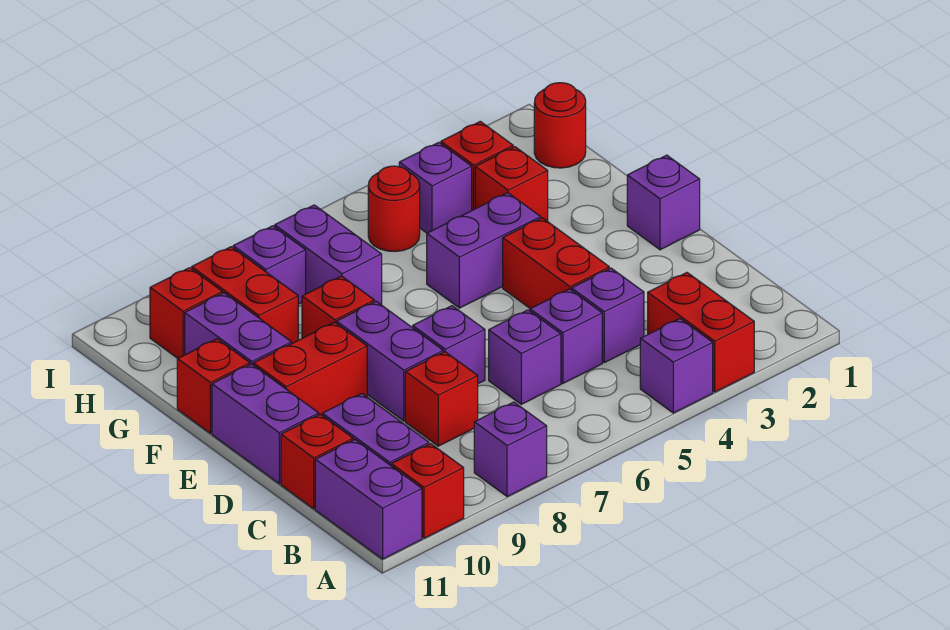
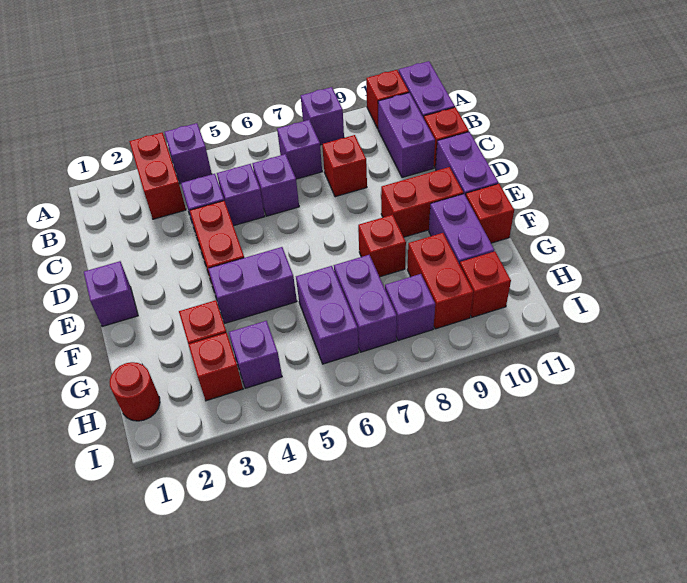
purple 1x1 brick [413,306,485,384] -> purple 1x1 brick moved to [277,120,322,179]
purple 1x2 brick [337,302,443,421] -> purple 1x2 brick moved to [296,266,359,364]
red 1x1 round brick [368,166,420,252] -> none

